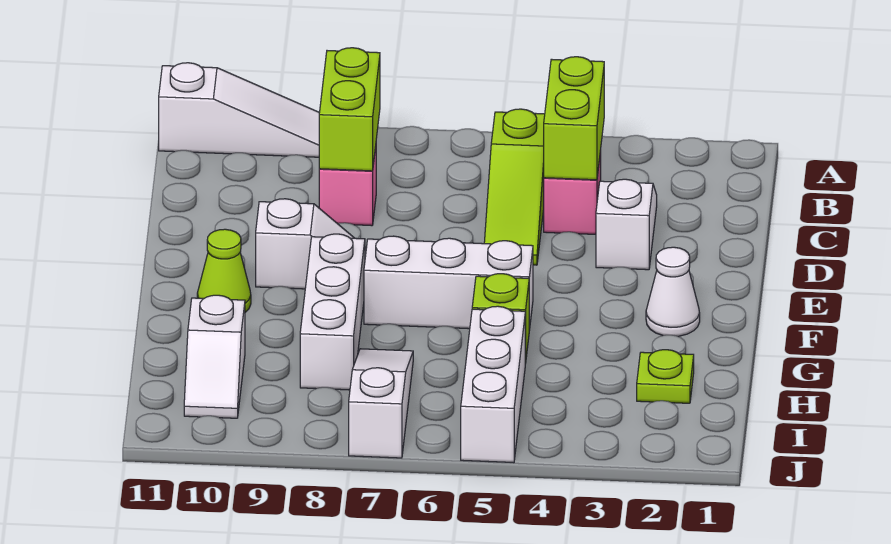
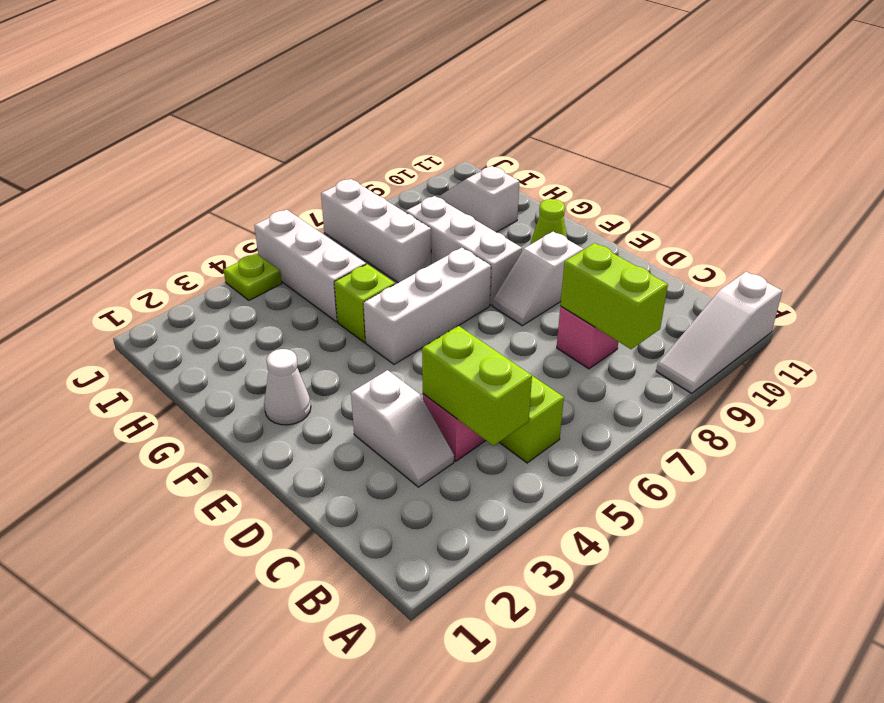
lime 1x1 plate [637,350,694,403] -> lime 1x1 plate moved to [224,253,282,300]
white 1x3 slope [349,349,413,458] -> white 1x3 brick [321,179,431,283]

